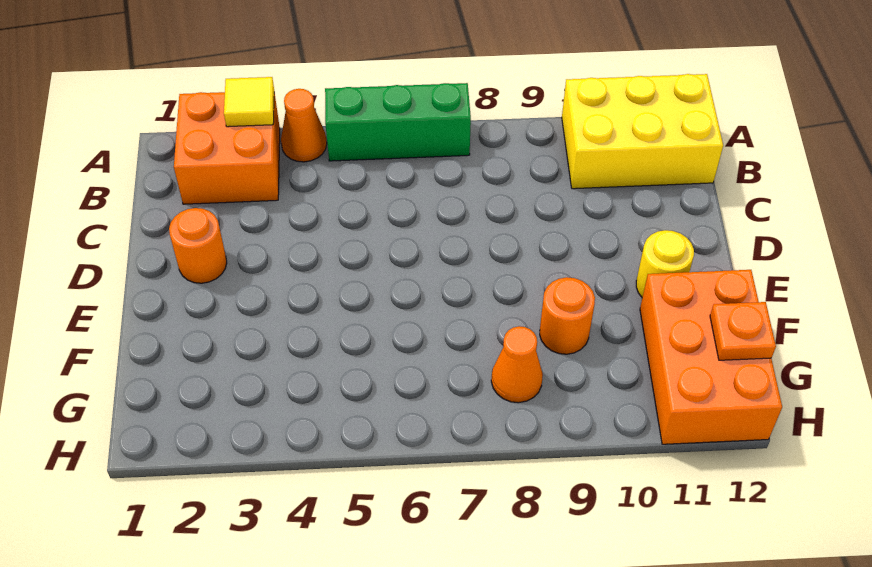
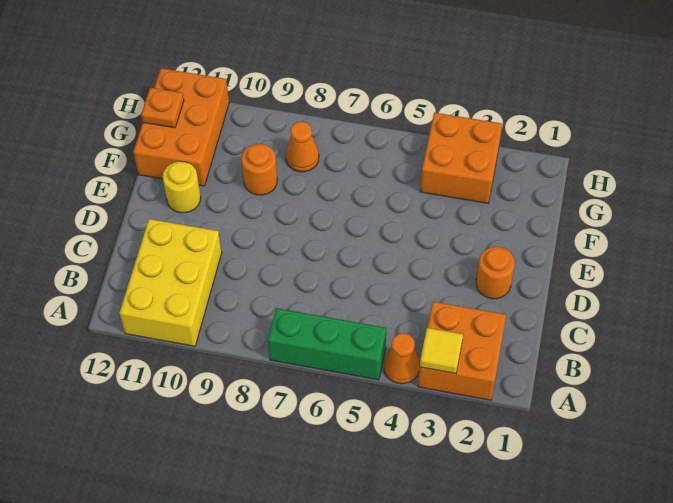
yellow 2x3 brick [562,74,723,189] -> yellow 2x3 brick turned to [119,219,222,346]
none -> orange 2x2 brick [420,113,502,203]

